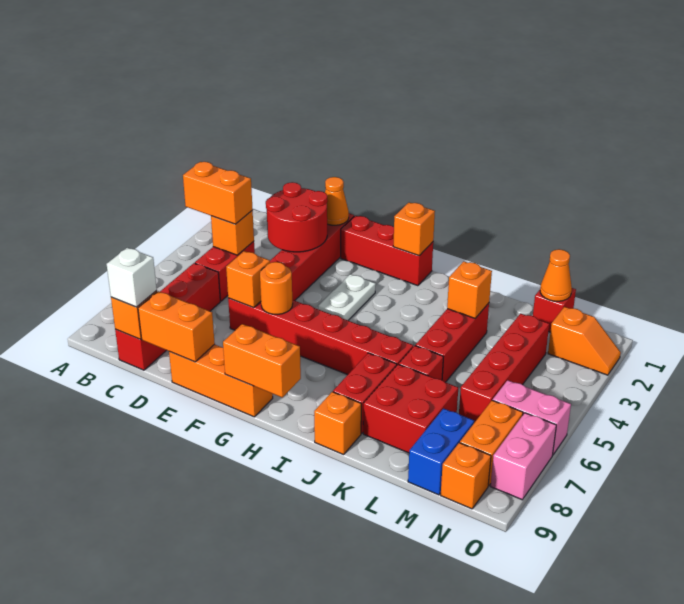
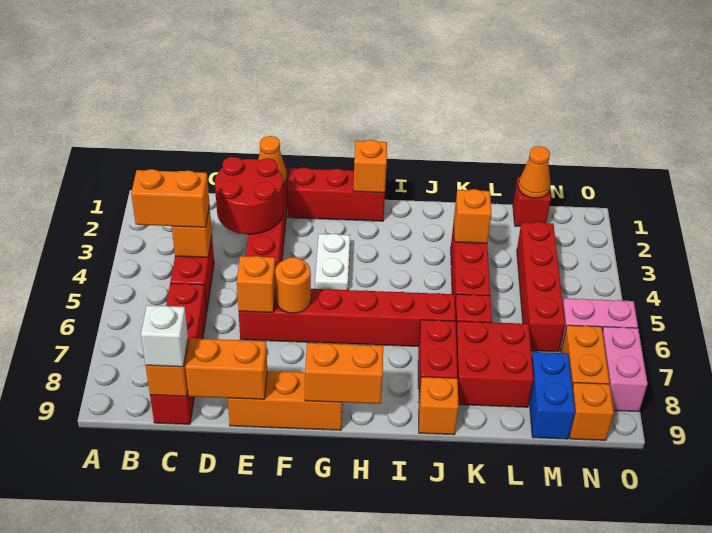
orange 1x2 slope [548,307,621,375] -> none

